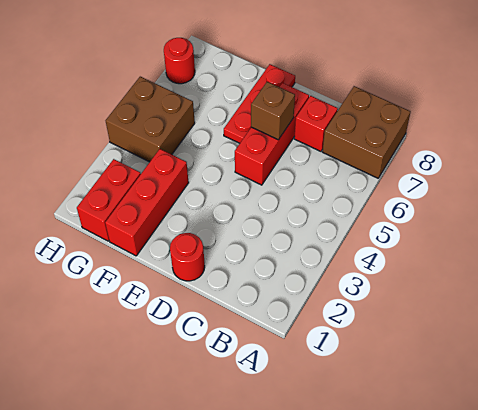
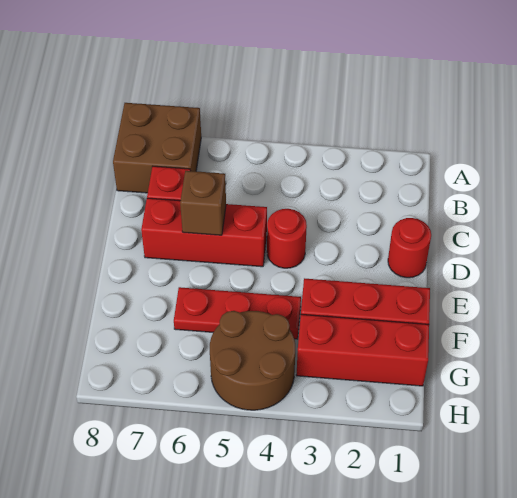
red 1x3 plate [224,64,295,143] -> red 1x3 plate moved to [174,287,301,339]
red 1x2 brick [77,159,141,241] -> red 1x3 brick [296,314,429,386]
brown 2x2 brick [106,77,195,162] -> brown 2x2 round brick [210,311,295,410]
red 1x1 round brick [164,38,195,84] -> red 1x1 round brick moved to [267,209,307,268]

